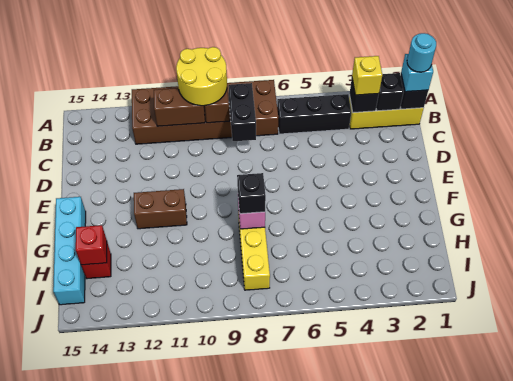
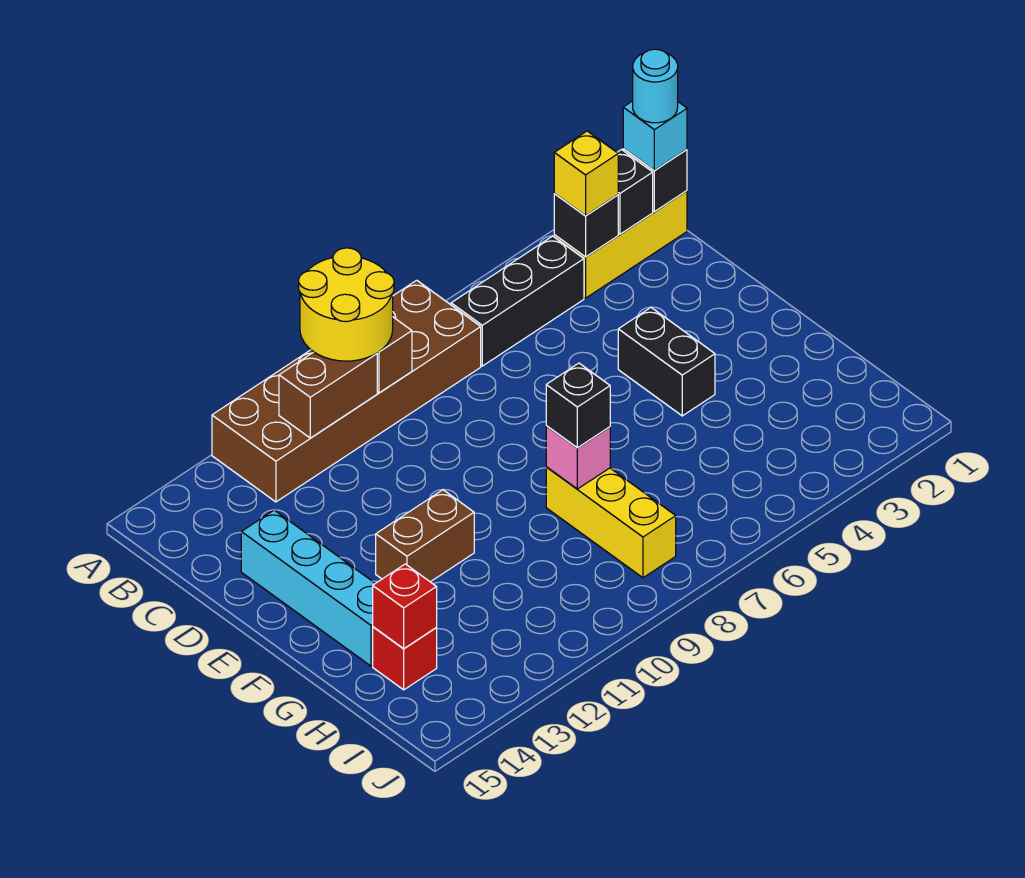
black 1x2 brick [228,83,256,141] -> black 1x2 brick moved to [618,308,715,416]
cyan 1x4 brick [53,197,86,305] -> cyan 1x4 brick moved to [241,510,375,666]

